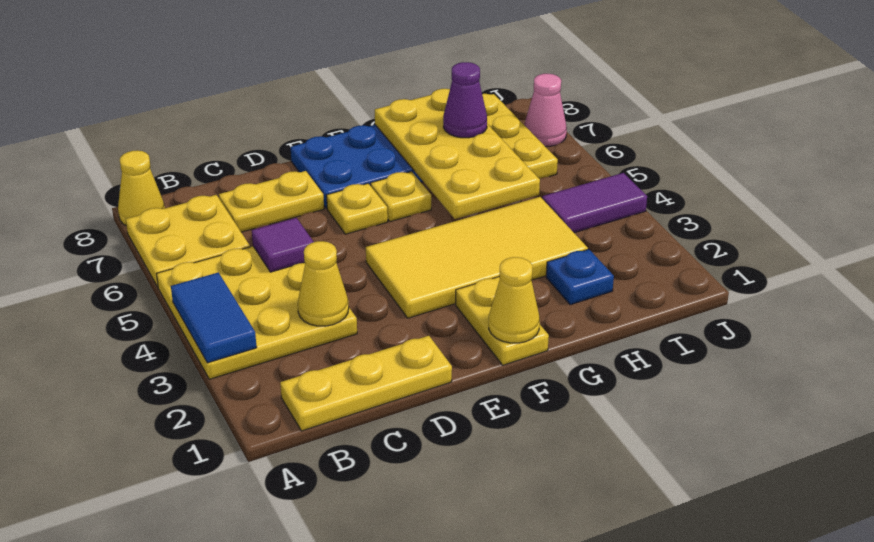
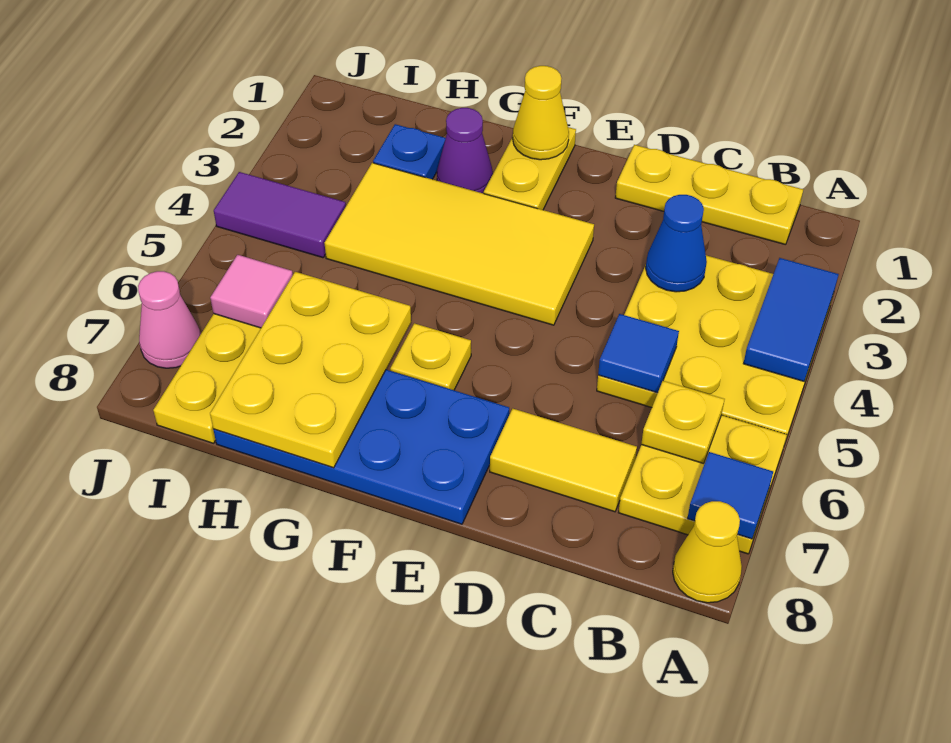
none -> blue 1x1 tile [687,452,773,539]
yellow 1x1 cone [298,241,349,326] -> blue 1x1 cone [646,195,707,292]
purple 1x1 tile [252,218,314,272] -> blue 1x1 tile [598,314,679,393]
yellow 1x2 plate [219,171,324,232] -> yellow 1x2 tile [490,409,637,512]
yellow 1x1 plate [326,183,388,234] -> yellow 1x1 plate moved to [641,381,725,464]
yellow 2x4 plate [375,89,540,219] -> yellow 2x3 plate [210,272,411,468]
purple 1x1 cone [443,62,487,138] -> purple 1x1 cone moved to [437,108,493,193]
none -> pink 1x1 tile [210,255,293,328]

